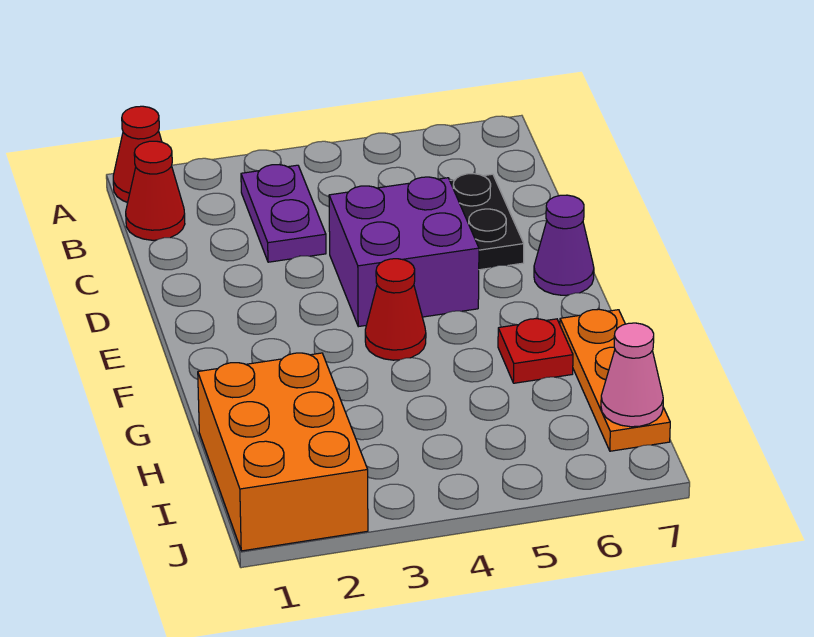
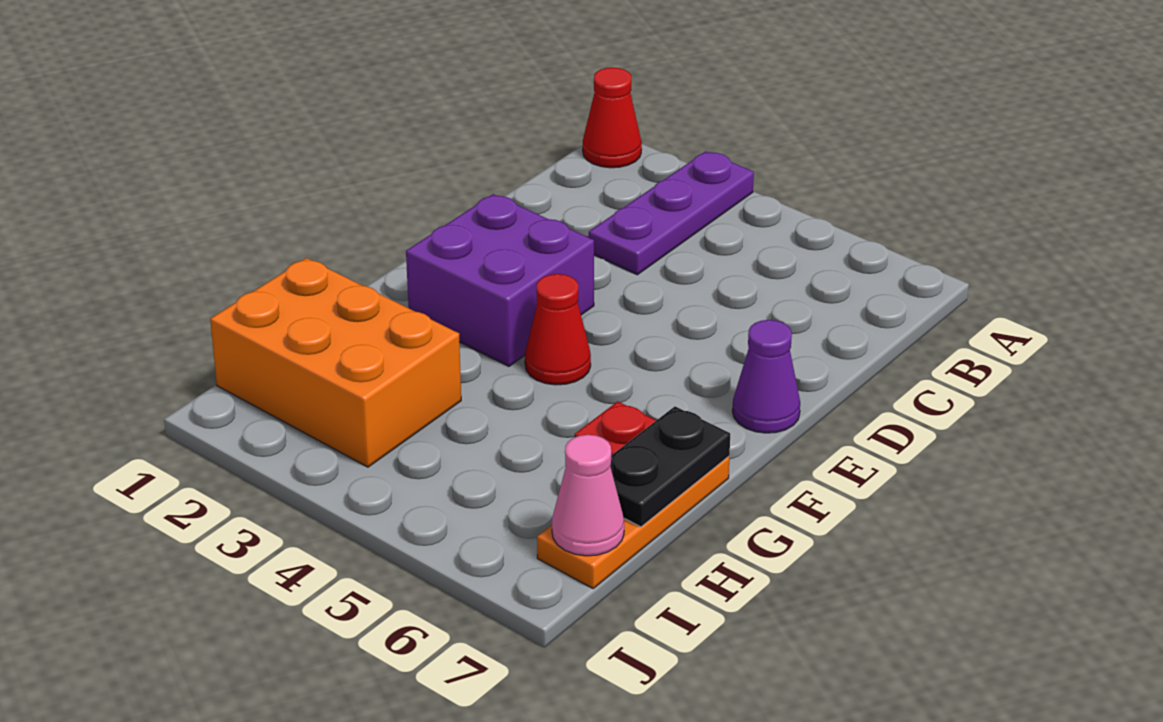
red 1x1 cone [126,141,185,240] -> none
purple 1x2 plate [241,165,326,262] -> purple 1x3 plate [589,151,754,275]
black 1x2 plate [450,174,524,270] -> black 1x2 plate moved to [610,406,730,527]
purple 2x2 brick [329,177,479,327] -> purple 2x2 brick moved to [406,194,594,366]
orange 2x3 brick [198,353,368,551] -> orange 2x3 brick turned to [210,258,461,467]

